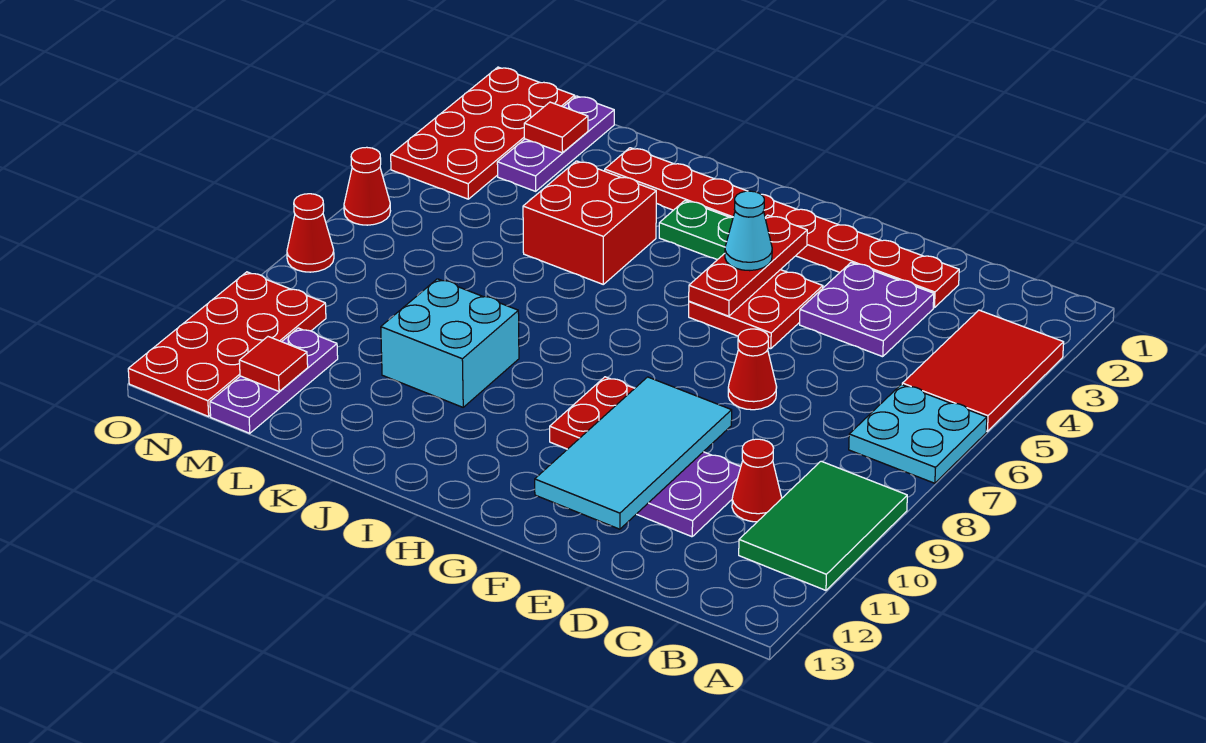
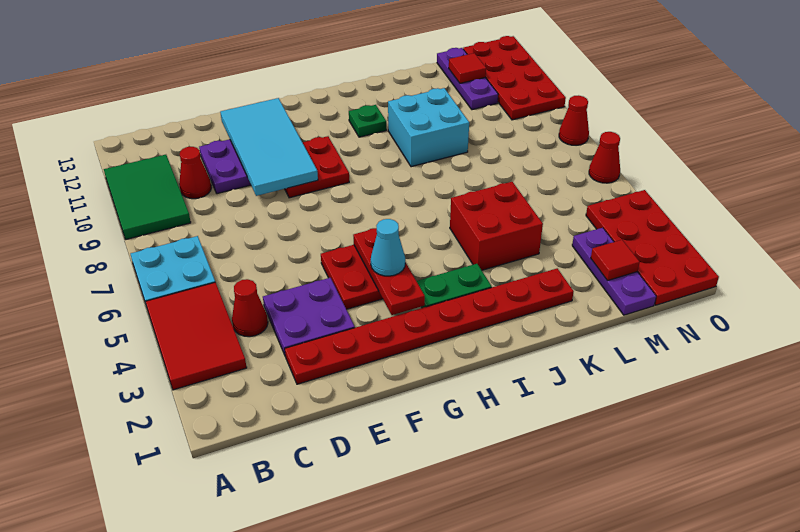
red 1x1 cone [728,329,777,410] -> red 1x1 cone moved to [232,279,268,337]
none -> green 1x1 plate [349,105,386,137]

